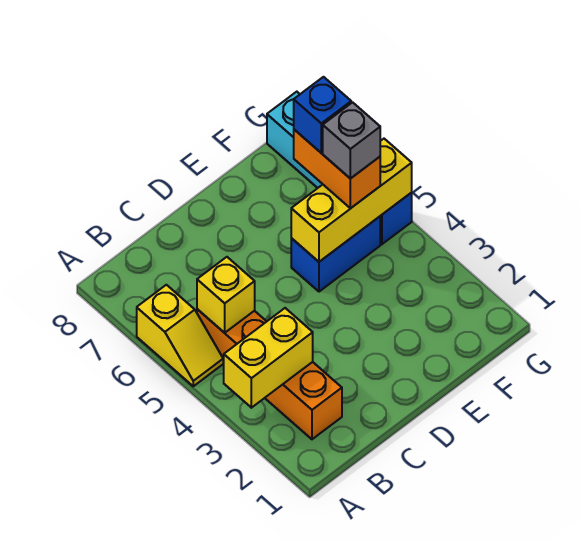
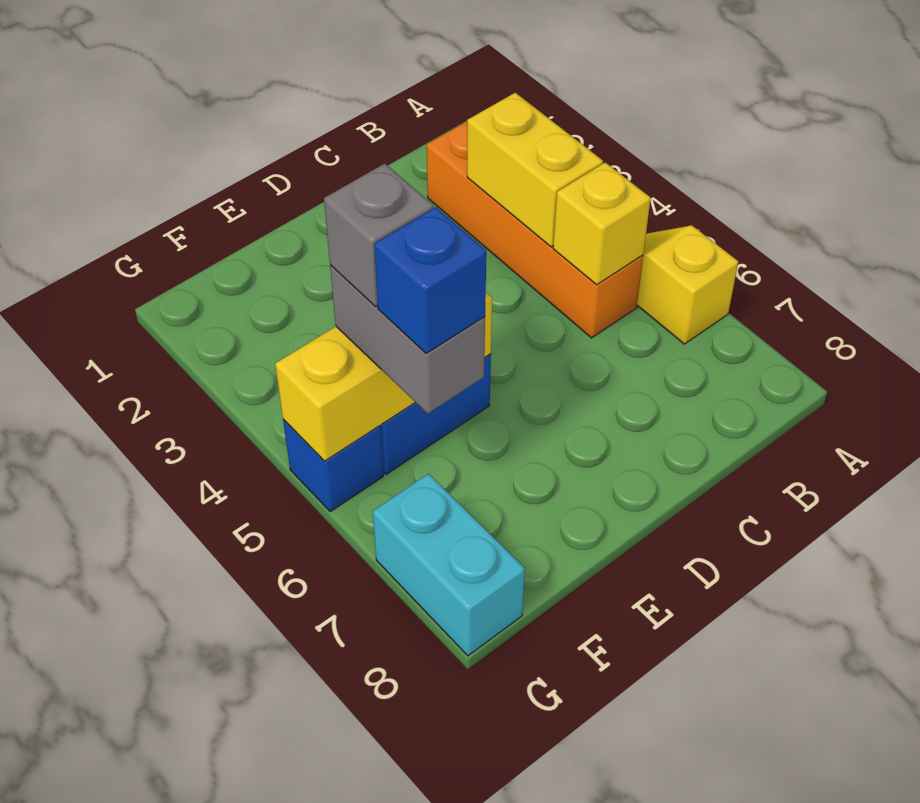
yellow 1x2 brick [224,308,313,408] -> yellow 1x2 brick turned to [467,93,603,247]
orange 1x2 brick [294,130,380,208] -> grey 1x2 brick [330,265,485,413]

